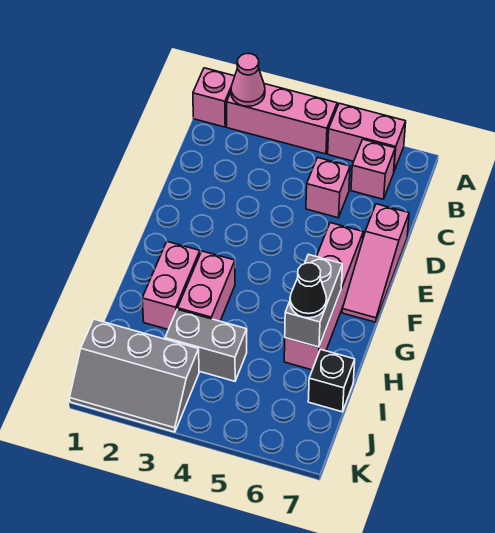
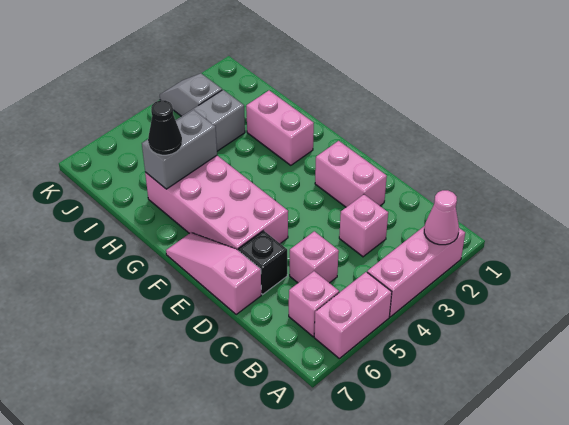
pink 1x1 brick [193,68,235,127] -> pink 1x1 brick moved to [339,195,388,257]
pink 1x4 brick [284,223,363,370] -> pink 2x4 brick [145,156,288,250]
pink 1x2 brick [178,251,235,321] -> pink 1x2 brick moved to [315,141,387,207]
grey 1x2 brick [285,254,342,347] -> grey 1x2 brick turned to [142,110,217,189]
black 1x1 brick [308,349,355,412] -> black 1x1 brick moved to [238,231,287,294]
grey 2x3 slope [70,319,199,432] -> grey 1x2 slope [160,73,222,116]

